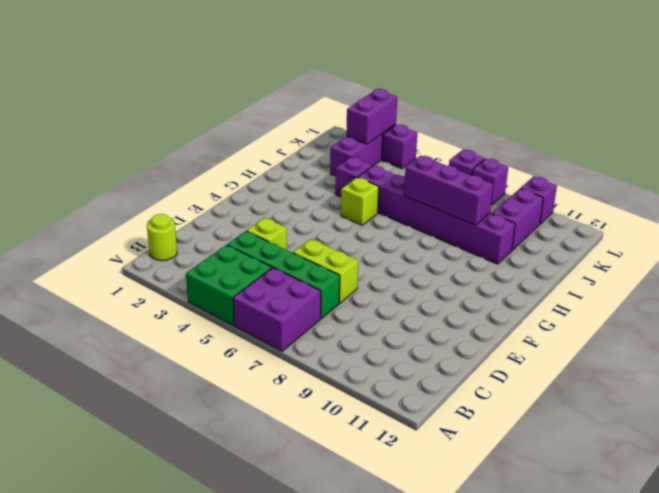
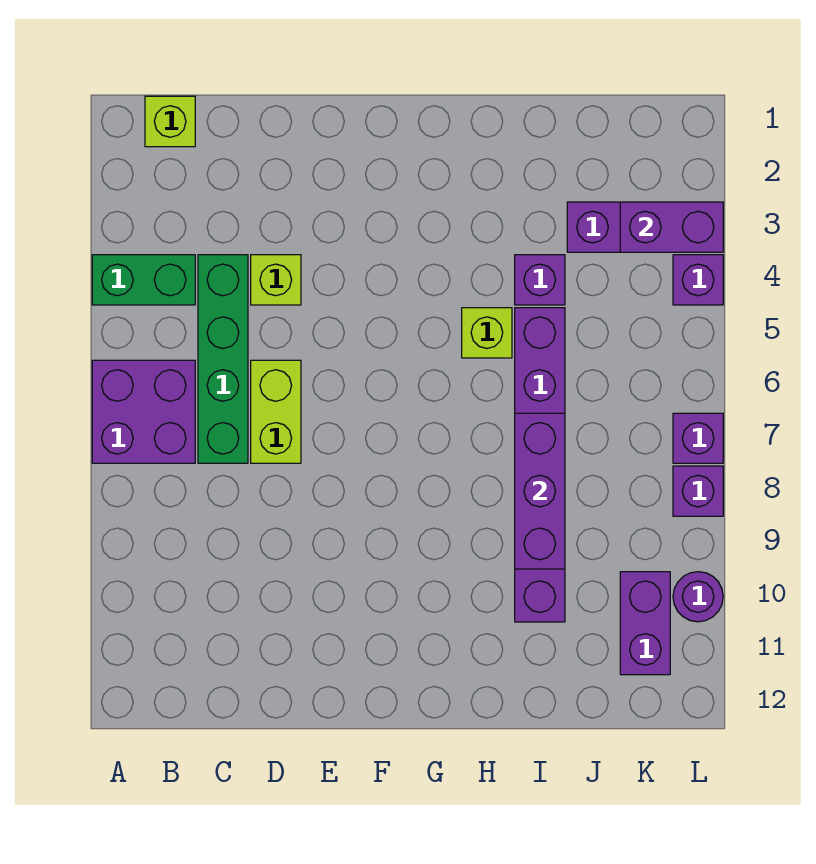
green 2x2 brick [186,245,272,326] -> green 1x2 brick [92,255,195,305]
lime 1x1 round brick [147,214,177,261] -> lime 1x1 brick [145,96,195,147]
purple 1x2 brick [492,188,543,250] -> purple 1x2 brick turned to [620,572,670,675]
purple 1x1 brick [521,176,557,224] -> purple 1x1 round brick [673,572,723,622]

